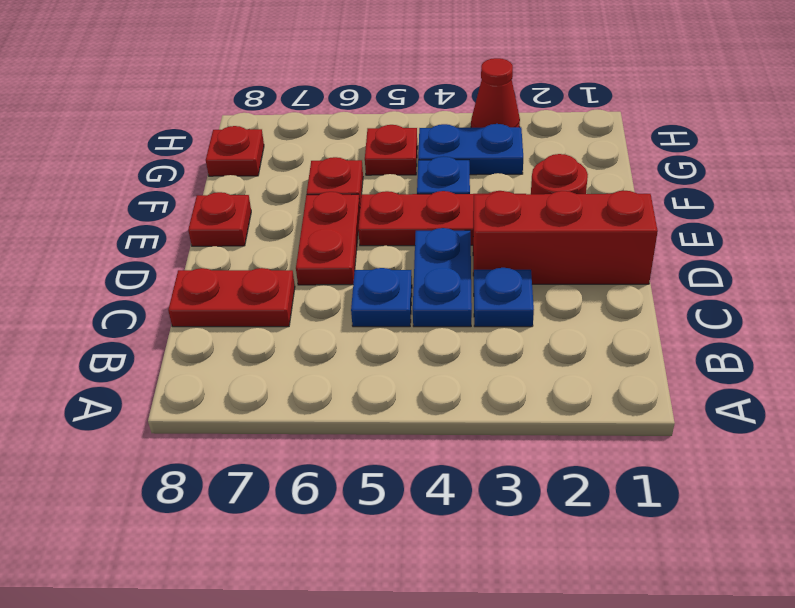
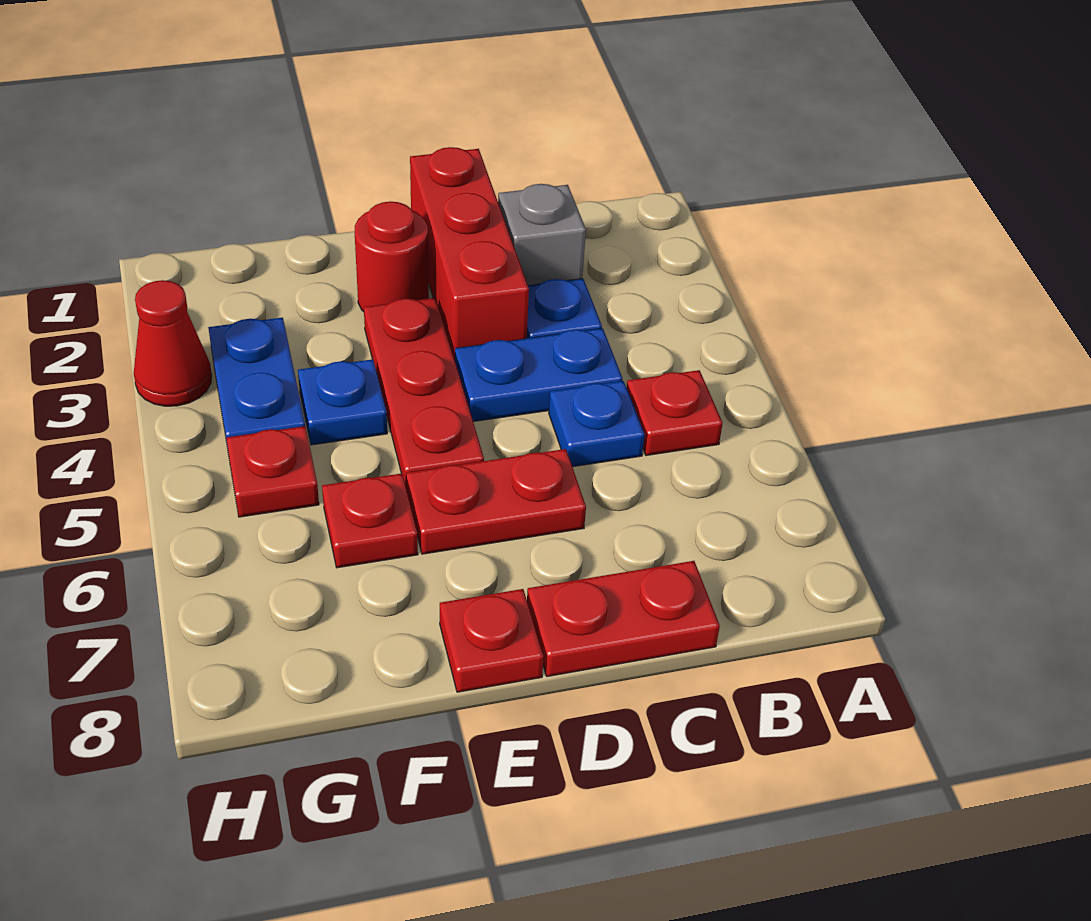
none -> grey 1x1 brick [498,184,586,286]
red 1x2 plate [168,268,295,327] -> red 1x2 plate turned to [527,561,720,677]
red 1x1 plate [206,126,264,176] -> red 1x1 plate moved to [627,370,723,456]

